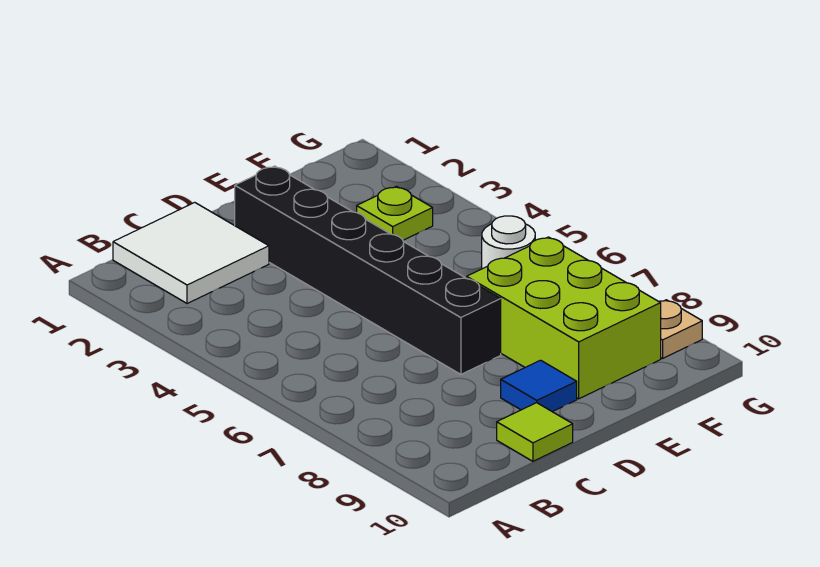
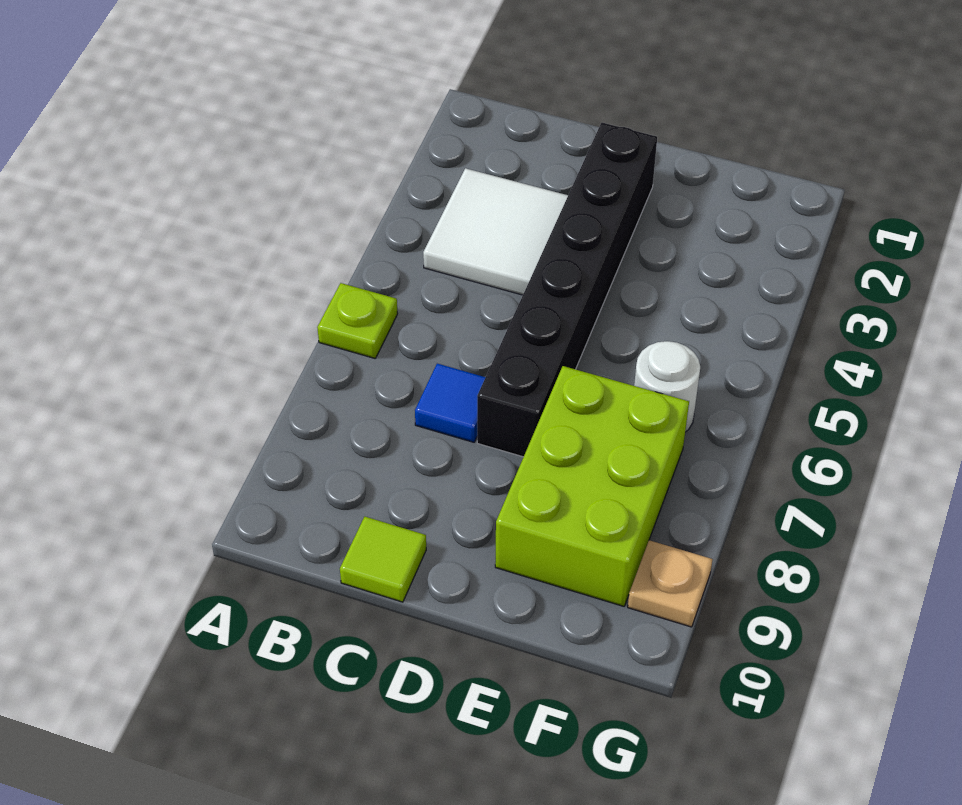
white 2x2 tile [113,202,269,304] -> white 2x2 tile moved to [423,168,568,295]
blue 1x1 tile [501,360,577,412] -> blue 1x1 tile moved to [415,364,486,442]
lime 1x1 plate [357,187,433,240] -> lime 1x1 plate moved to [317,283,398,358]

